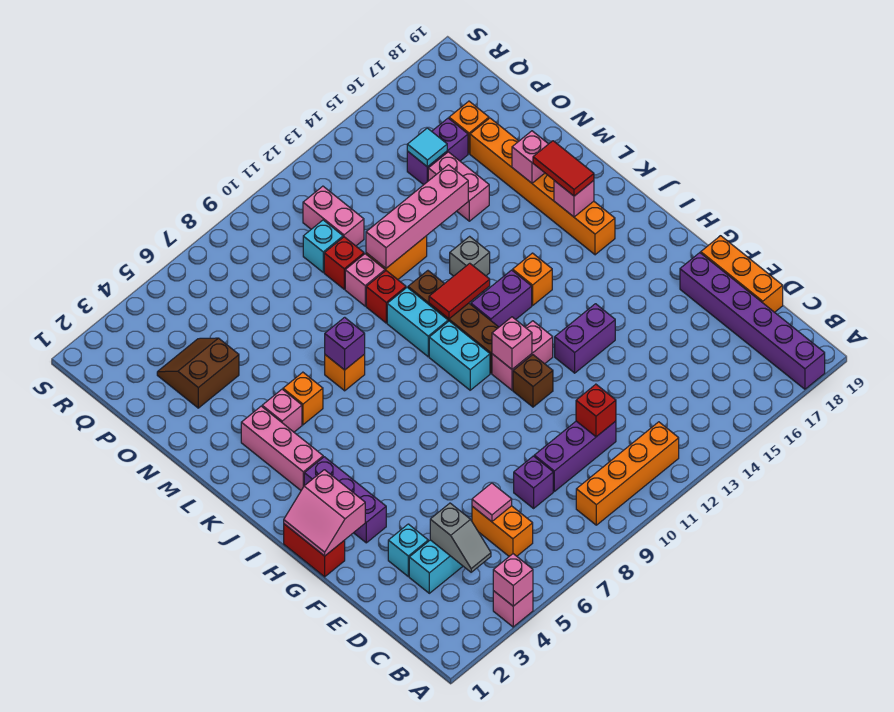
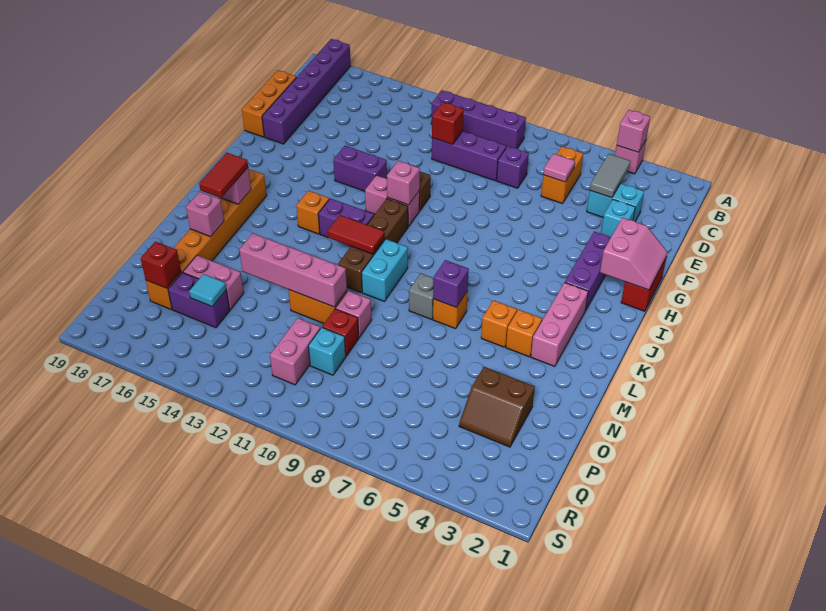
orange 1x4 brick [576,422,679,525] -> purple 1x4 brick [431,90,526,148]
grey 1x2 slope [430,503,491,572] -> grey 1x2 tile [590,154,631,198]
cyan 1x2 brick [429,321,490,390] -> none
pink 1x1 brick [262,389,302,432] -> orange 1x1 brick [506,309,542,357]
grey 1x1 brick [450,236,490,276] -> grey 1x1 brick moved to [409,273,434,319]
red 1x1 brick [366,271,406,323] -> red 1x1 brick moved to [141,242,181,288]
pink 1x2 brick [428,152,489,221] -> pink 1x2 brick turned to [183,255,244,310]

